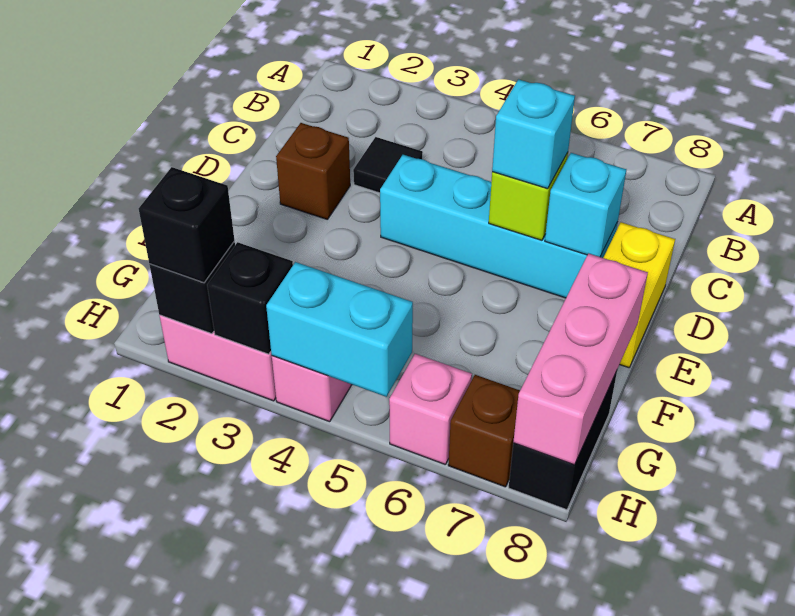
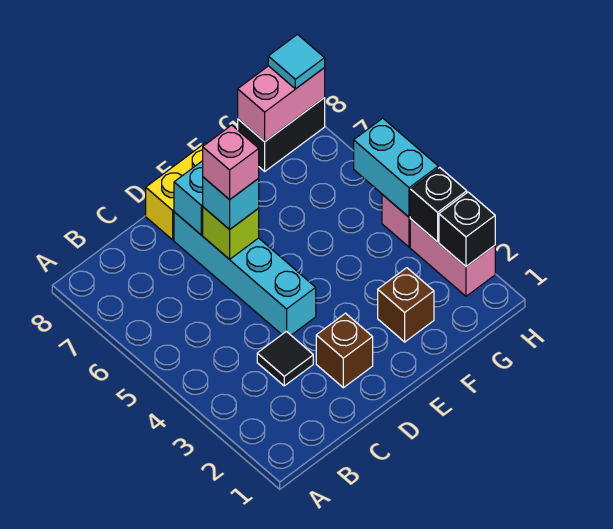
pink 1x3 brick [513,254,648,465] -> pink 1x2 brick [238,66,325,142]
black 1x1 brick [139,167,234,283] -> none
pink 1x1 brick [389,354,472,465] -> pink 1x1 brick moved to [203,125,259,200]
brown 1x1 brick [448,375,520,487] -> brown 1x1 brick moved to [378,268,434,342]
none -> cyan 1x1 tile [268,34,325,89]

